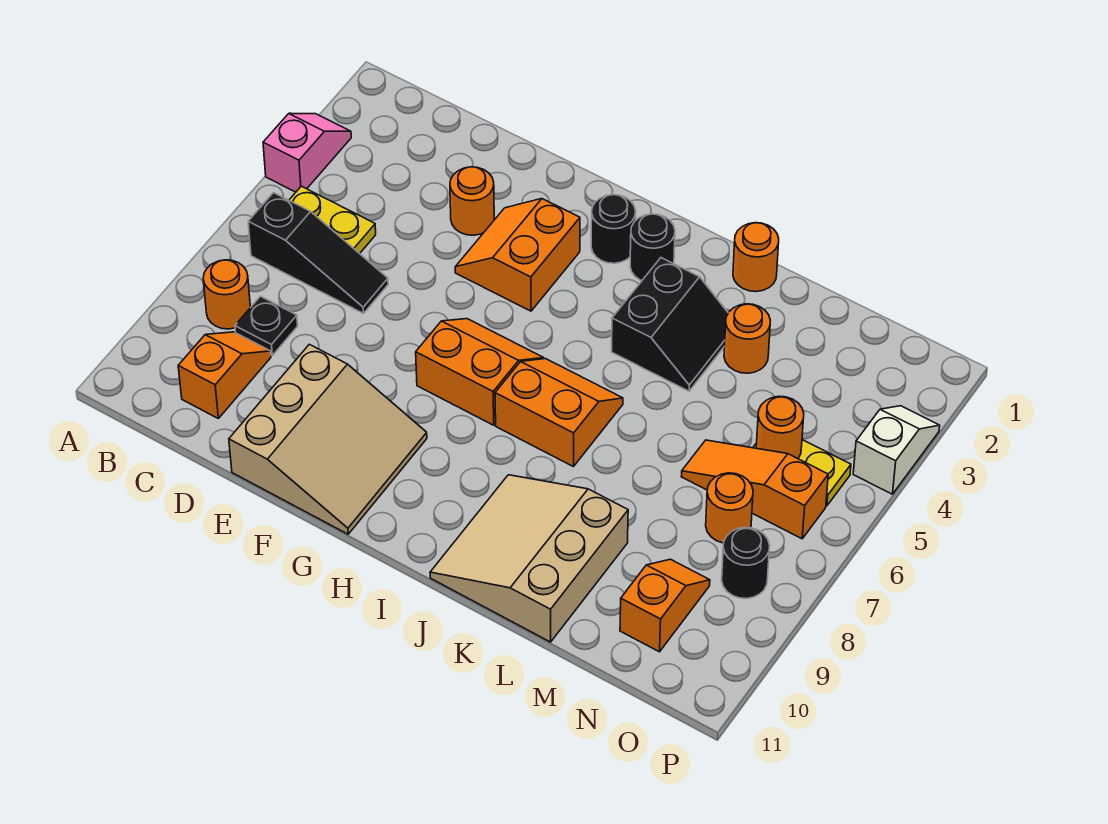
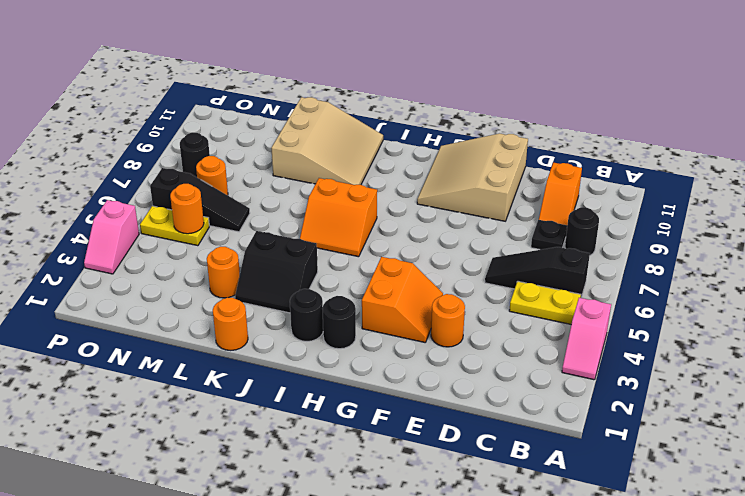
orange 1x1 round brick [203,260,250,329] -> black 1x1 round brick [565,207,599,255]
orange 2x2 slope [416,319,544,425] -> none
black 2x2 slope [612,258,728,391] -> black 2x2 slope turned to [235,231,318,313]
orange 1x3 slope [681,440,828,539] -> black 1x3 slope [150,168,250,232]
orange 1x2 slope [620,559,710,652] -> none
white 1x2 slope [853,406,940,494] -> pink 1x2 slope [84,200,139,274]

